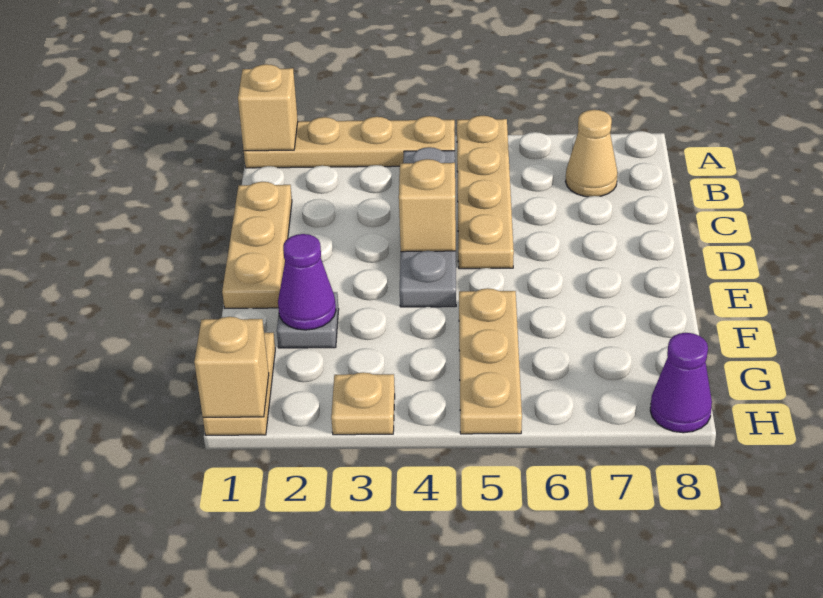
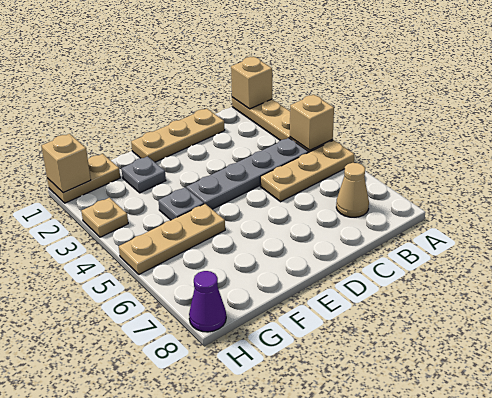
tan 1x4 plate [457,116,514,269] -> tan 1x3 plate [260,140,355,202]
tan 1x1 brick [399,159,456,252] -> tan 1x1 brick moved to [290,95,334,150]
purple 1x1 cone [278,234,336,330] -> none
none -> grey 1x1 plate [158,187,204,220]

